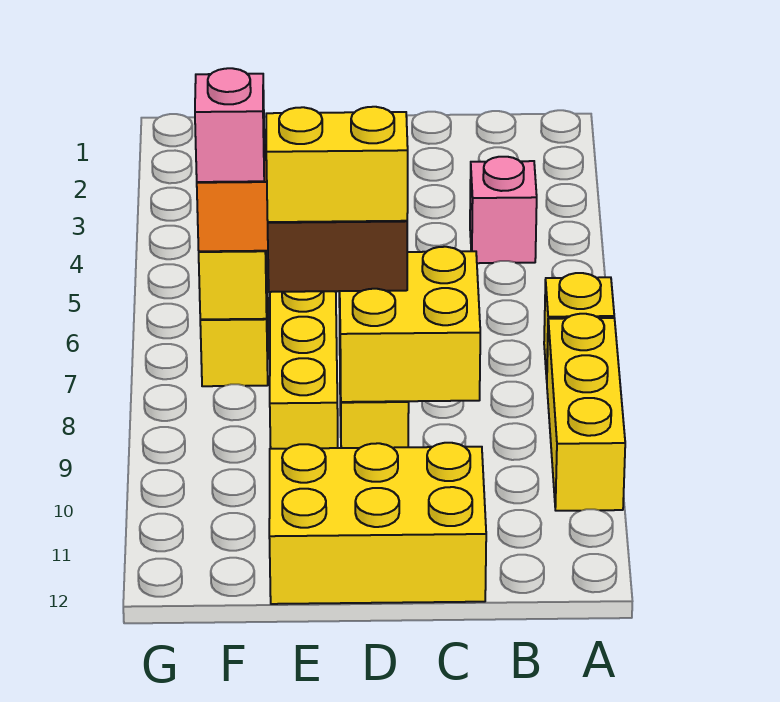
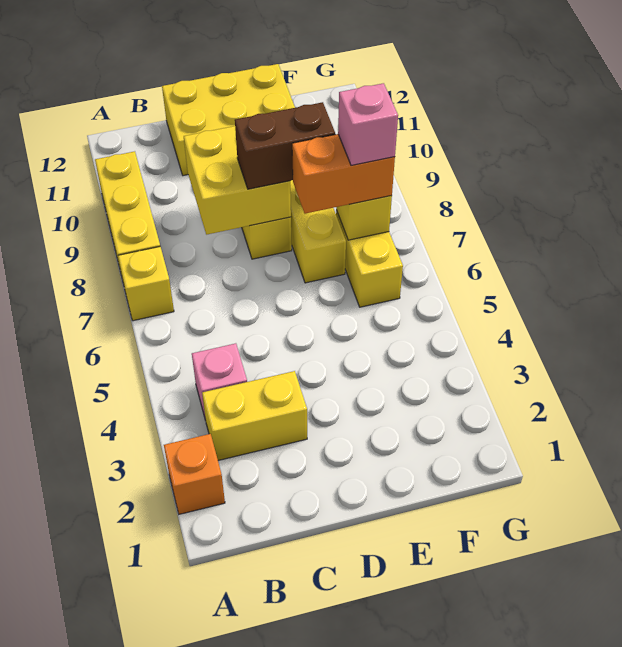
none -> orange 1x1 brick [164,434,225,514]
yellow 1x2 brick [266,107,408,222] -> yellow 1x2 brick moved to [202,371,307,460]

